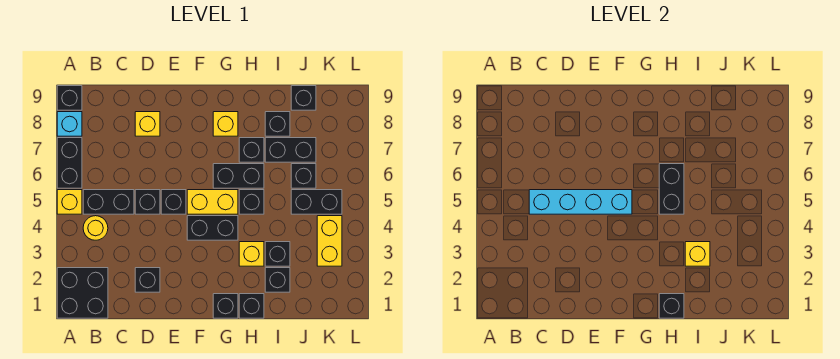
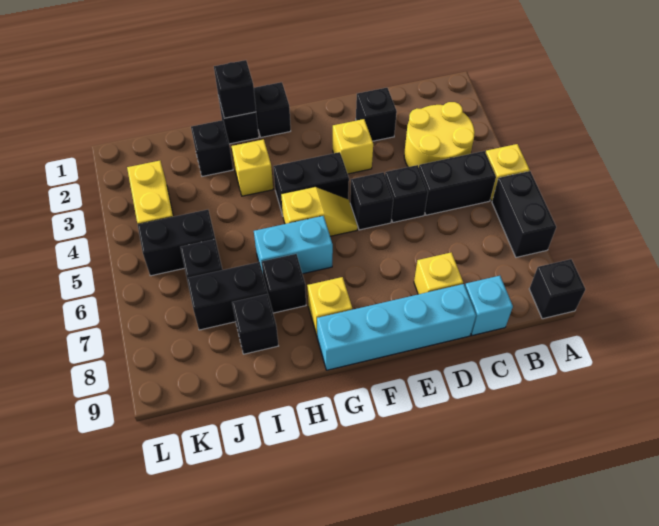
black 2x2 brick [57,268,108,318] -> none
cyan 1x1 brick [57,112,82,136] -> cyan 1x1 brick moved to [465,276,513,336]
yellow 1x1 round brick [83,216,108,240] -> yellow 2x2 round brick [404,102,475,167]
cyan 1x4 brick [529,190,632,214] -> cyan 1x4 brick moved to [317,284,476,370]
yellow 1x2 brick [187,190,238,214] -> yellow 1x2 slope [281,187,358,236]
black 1x2 brick [213,164,264,188] -> cyan 1x2 brick [254,216,333,274]
black 1x1 brick [239,190,264,214] -> none
black 1x2 brick [659,164,684,214] -> none
black 1x1 brick [265,242,290,266] -> none
yellow 1x1 brick [685,242,710,266] -> yellow 1x1 brick moved to [333,119,373,174]
black 1x1 brick [291,86,316,110] -> none

